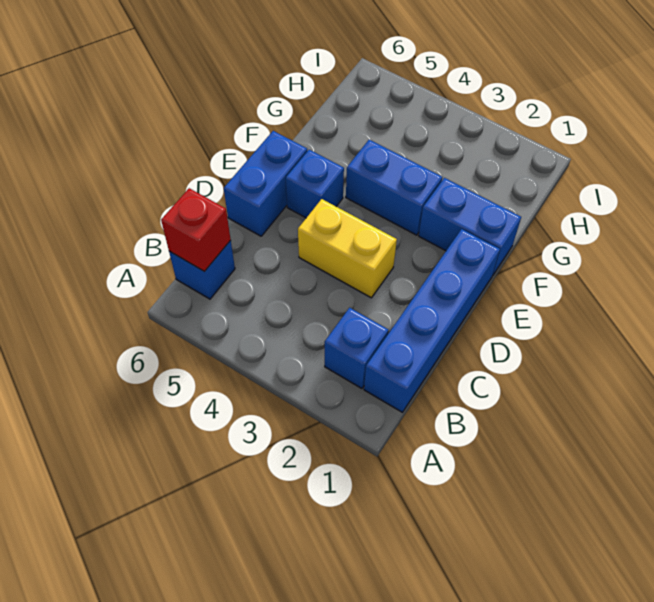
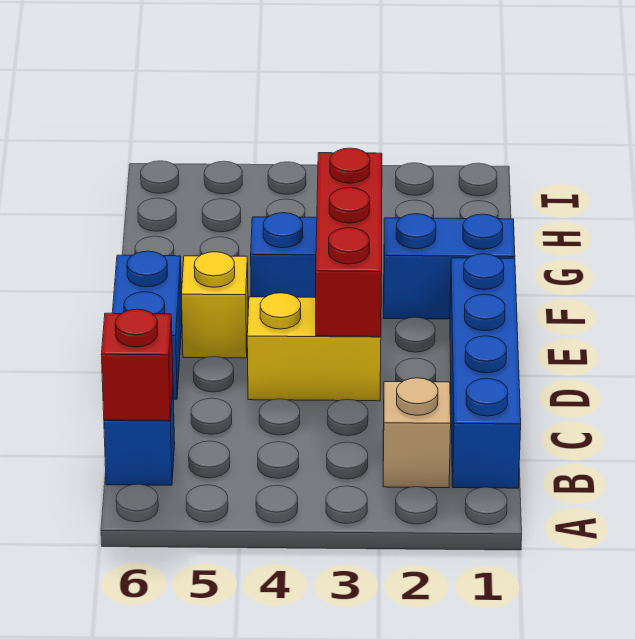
blue 1x1 brick [325,308,388,388] -> tan 1x1 brick [383,378,451,488]
none -> red 1x3 brick [316,148,382,337]
blue 1x1 brick [286,150,344,218] -> yellow 1x1 brick [181,252,248,358]

